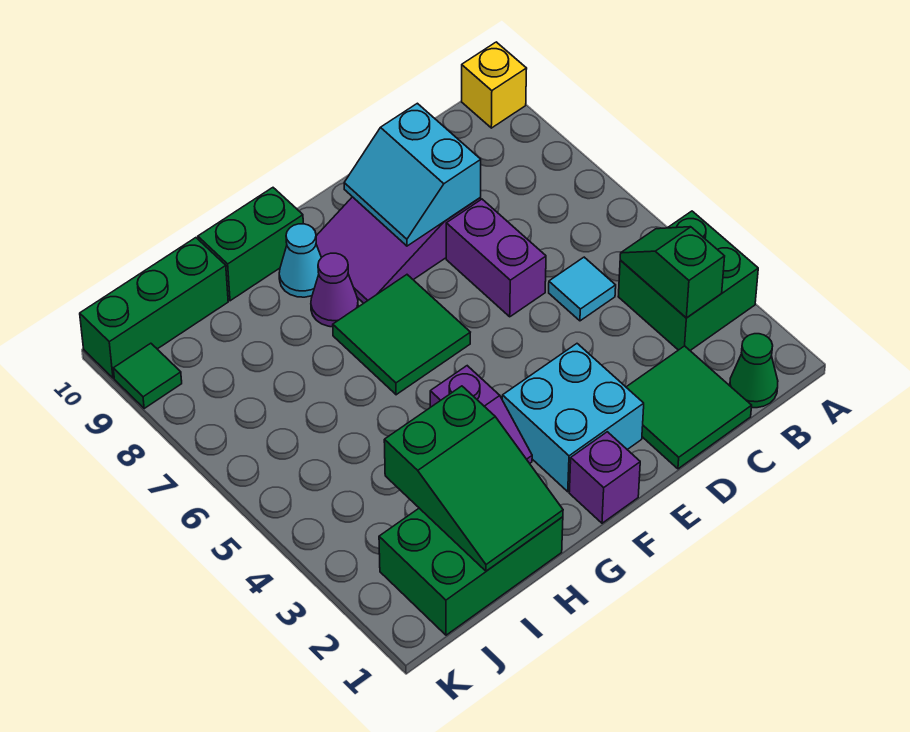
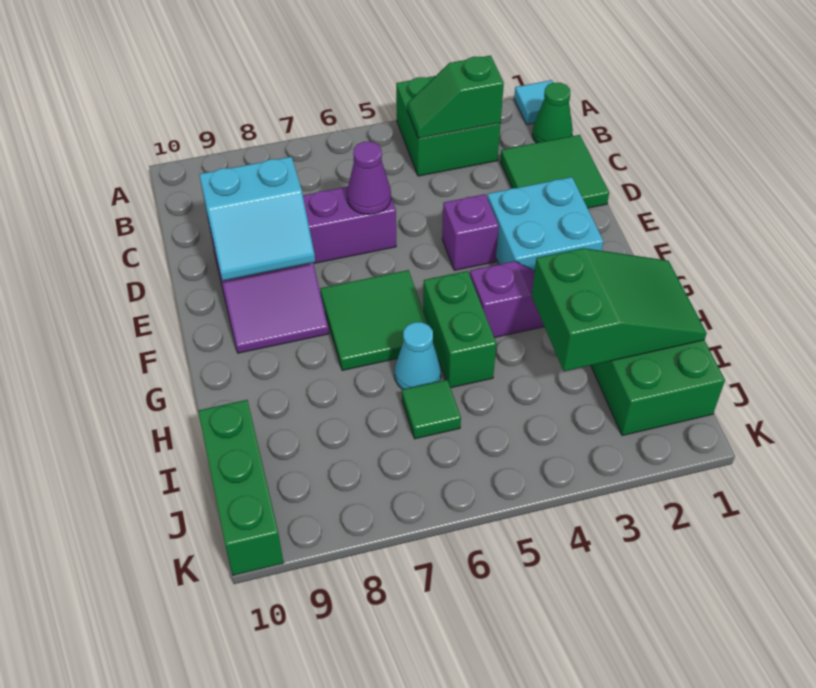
yellow 1x1 brick [462,42,527,128] -> none
cyan 1x1 tile [549,257,616,321] -> cyan 1x1 tile moved to [514,80,553,125]
purple 1x1 brick [569,432,640,523] -> purple 1x1 brick moved to [442,194,499,270]
purple 1x1 cone [311,253,358,327] -> purple 1x1 cone moved to [347,142,391,214]
cyan 1x1 cone [279,224,321,297] -> cyan 1x1 cone moved to [395,322,441,390]
green 1x2 brick [198,188,303,301] -> green 1x2 brick moved to [423,271,496,388]
green 1x1 tile [113,343,182,408] -> green 1x1 tile moved to [402,380,461,439]

